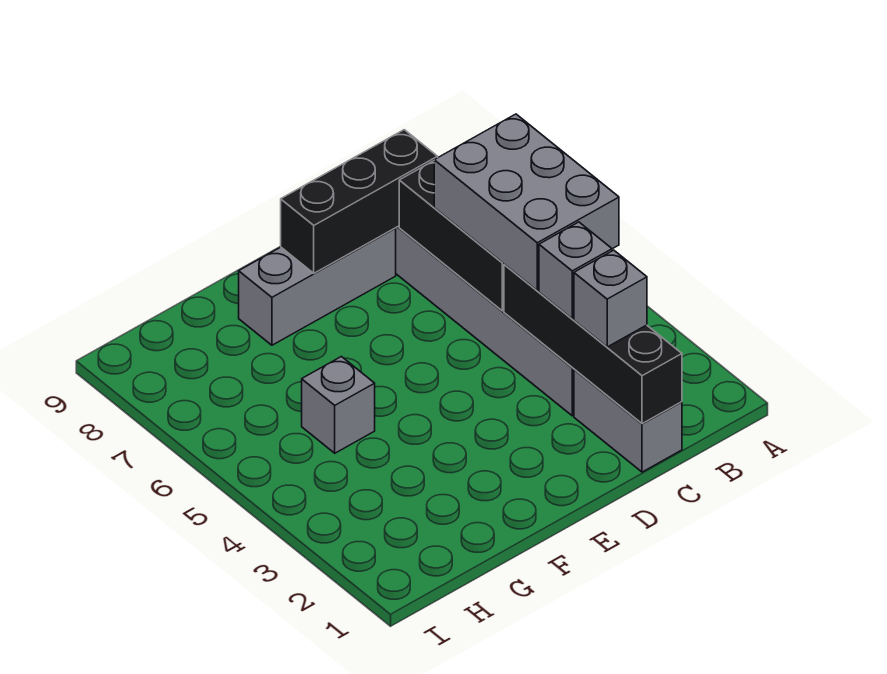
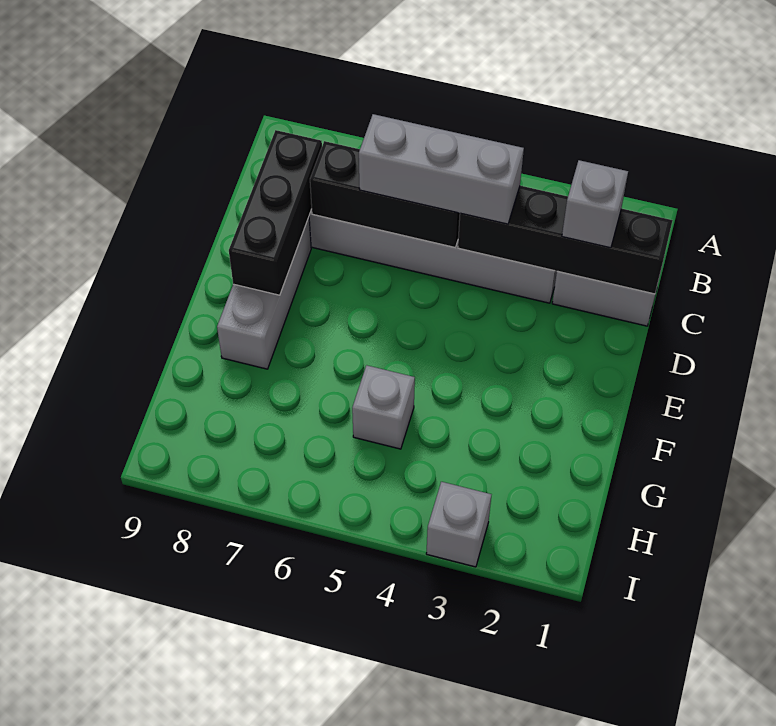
grey 2x3 brick [434,114,619,291] -> grey 1x3 brick [359,114,524,224]
grey 1x1 brick [539,222,612,319] -> grey 1x1 brick moved to [426,482,492,567]

